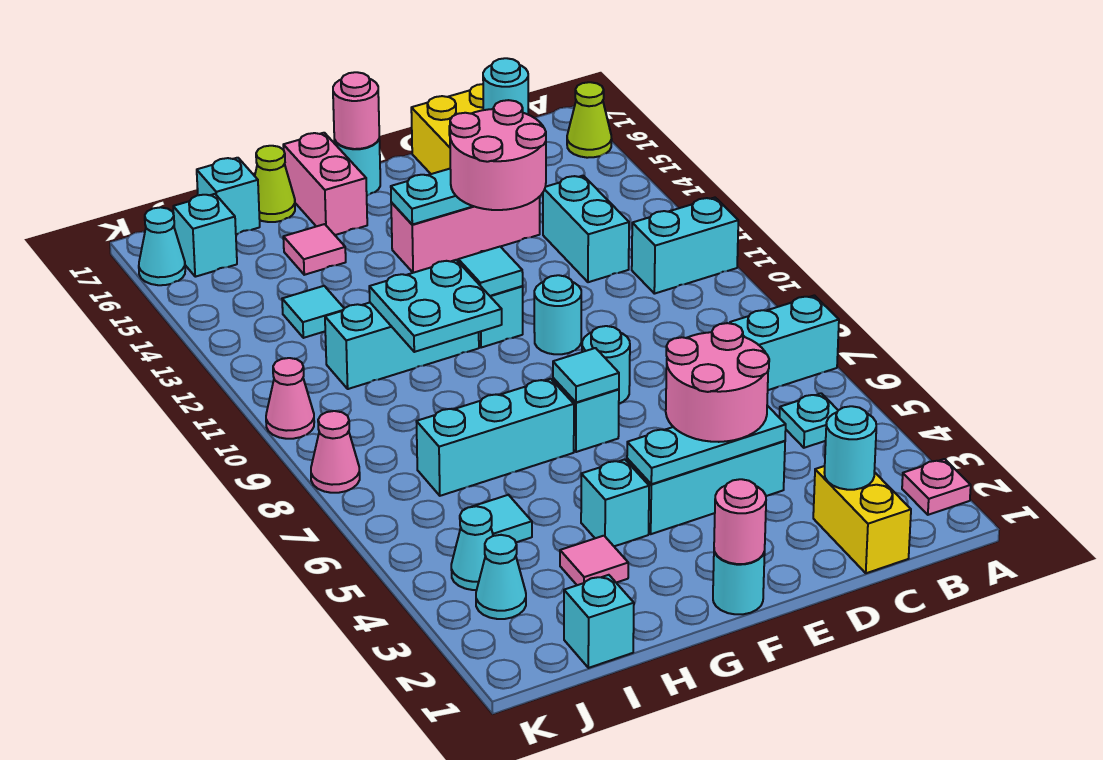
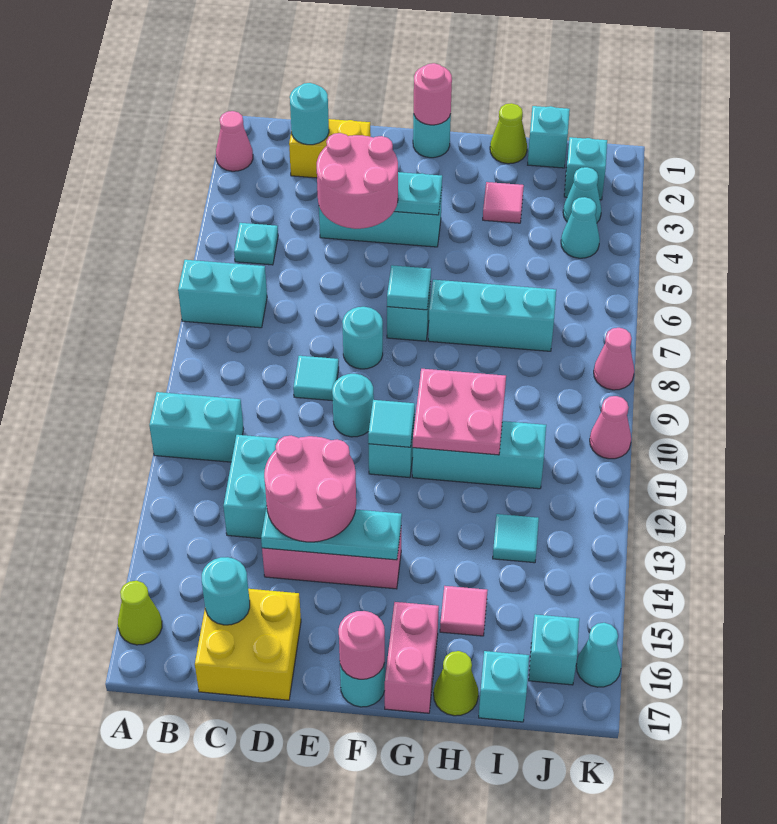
pink 1x1 plate [902,459,971,515] -> pink 1x1 cone [216,111,253,171]
yellow 1x2 brick [813,466,911,573] -> yellow 1x2 brick turned to [289,119,371,178]
cyan 1x1 brick [581,459,649,546] -> cyan 1x1 brick moved to [564,137,607,200]
cyan 2x2 plate [369,260,502,352] -> pink 2x2 plate [413,369,506,455]
none -> lime 1x1 cone [490,103,527,164]
cyan 1x1 tile [472,495,532,542] -> cyan 1x1 tile moved to [293,356,339,401]

